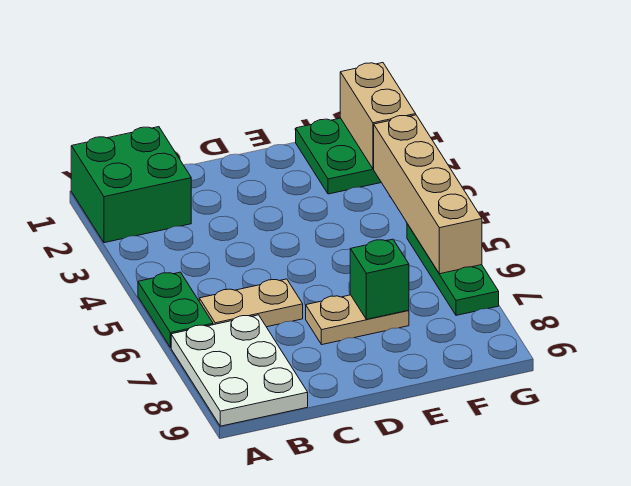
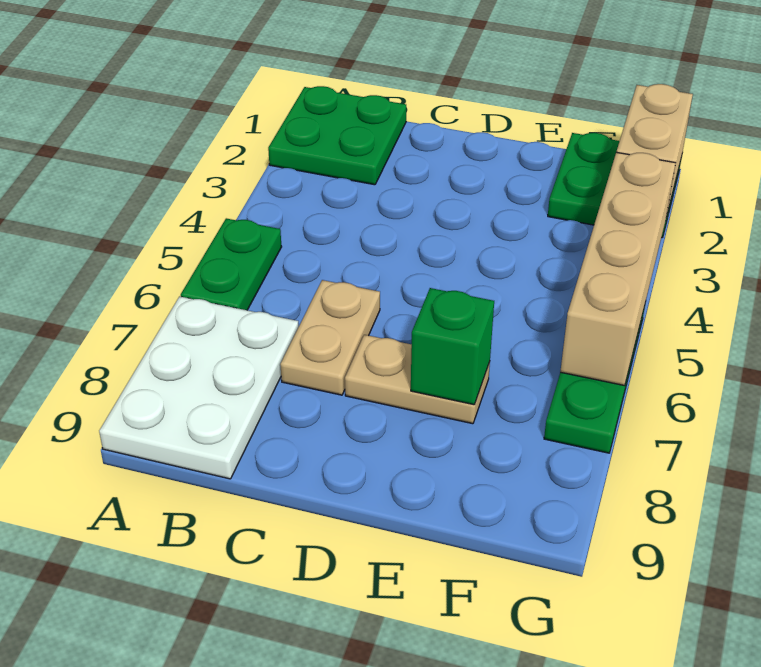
green 2x2 brick [71,127,191,243] -> green 2x2 plate [268,86,406,185]
tan 1x2 plate [199,279,303,327] -> tan 1x2 plate turned to [280,280,380,395]

